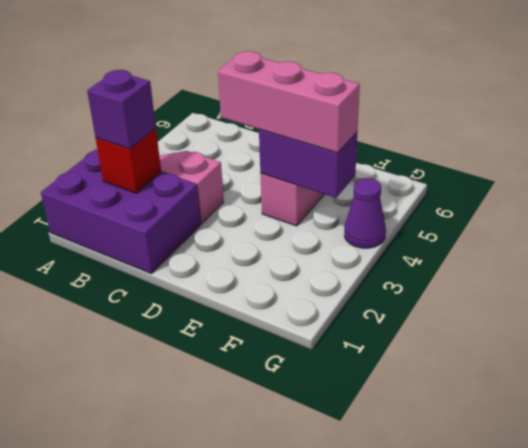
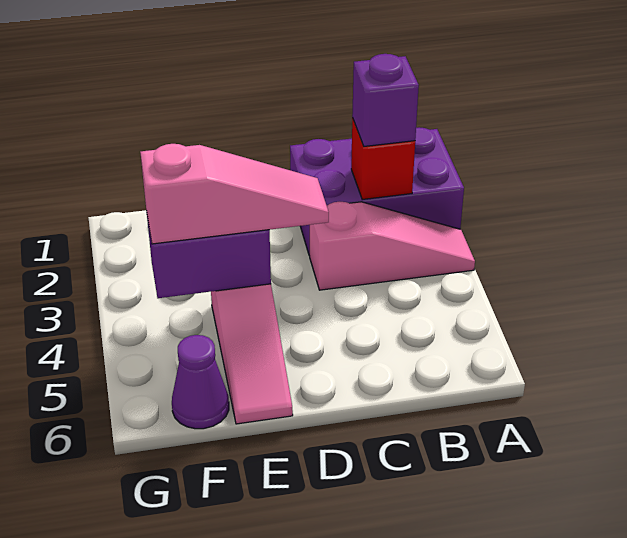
pink 1x3 brick [218,51,360,153] -> pink 1x3 slope [140,144,329,244]
purple 1x1 cone [344,178,386,248] -> purple 1x1 cone moved to [172,335,229,429]

